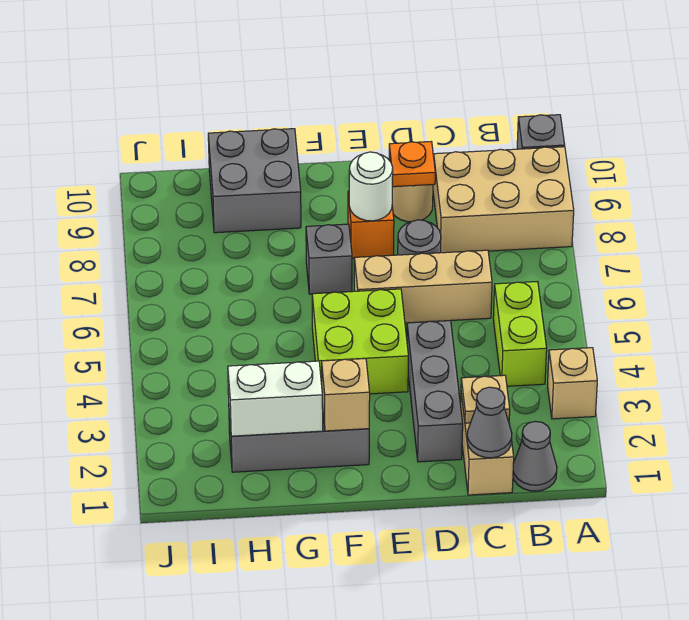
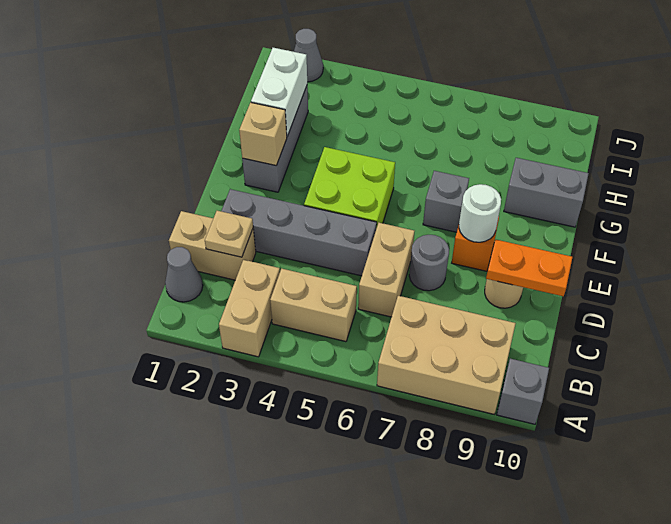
tan 1x1 brick [547,348,597,419] -> tan 1x2 brick [219,260,280,357]
tan 2x3 brick [433,147,574,253] -> tan 2x3 brick turned to [377,296,516,414]
lime 1x2 brick [493,282,547,386] -> tan 1x2 brick [270,269,357,342]
grey 1x1 cone [467,387,512,458] -> grey 1x1 cone moved to [294,29,323,82]
tan 1x3 brick [354,250,492,323] -> tan 1x2 brick [358,223,414,317]
grey 1x3 brick [407,321,463,462] -> grey 1x4 brick [221,189,377,276]
orange 1x1 plate [389,142,435,187] -> orange 1x2 plate [486,240,572,296]
grey 2x2 brick [208,129,301,233] -> grey 1x2 brick [504,158,589,227]

